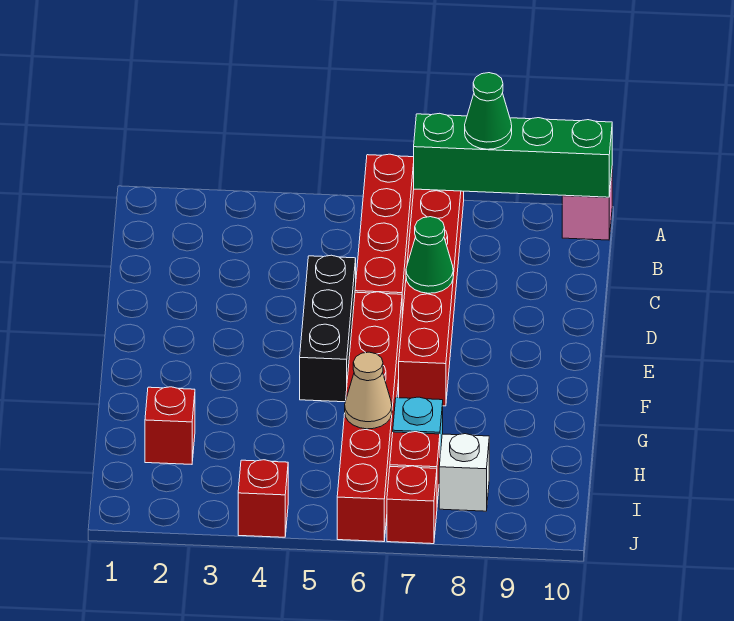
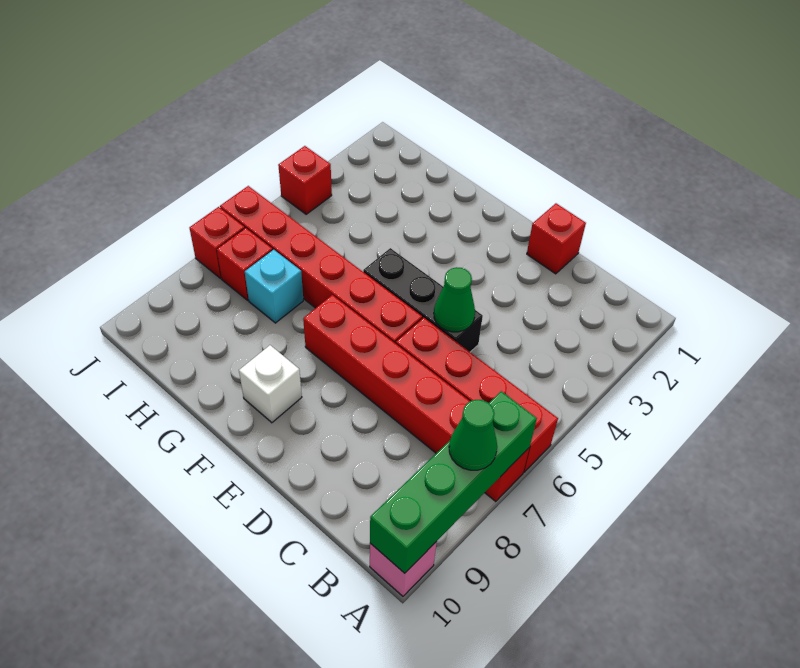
green 1x1 cone [406,217,453,293] -> green 1x1 cone moved to [434,267,475,332]
red 1x1 brick [145,387,195,464] -> red 1x1 brick moved to [527,203,586,274]
tan 1x1 cone [345,352,392,429] -> none
white 1x1 brick [439,434,489,511] -> white 1x1 brick moved to [239,345,302,423]

